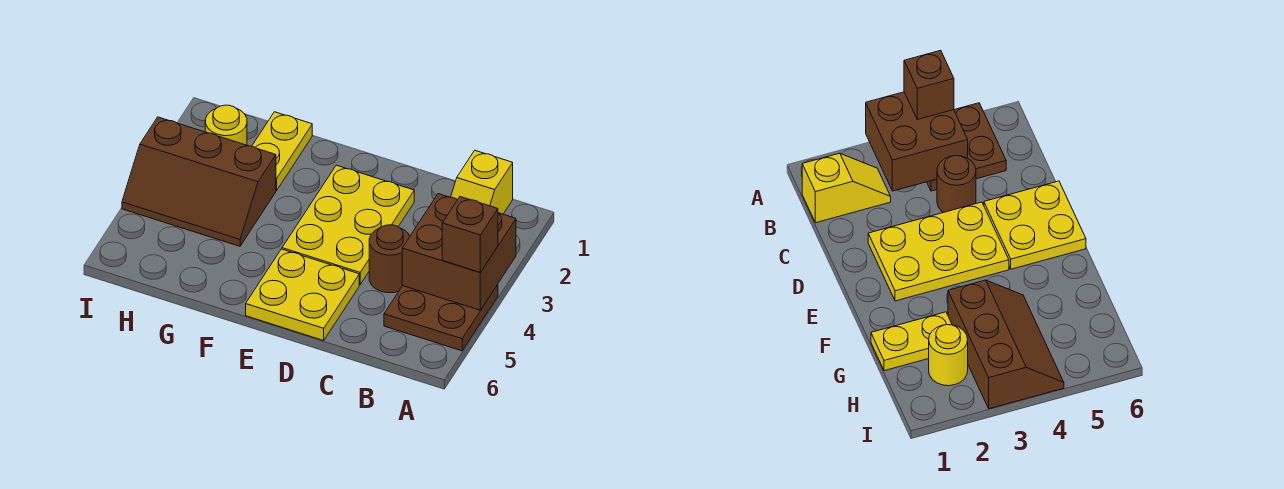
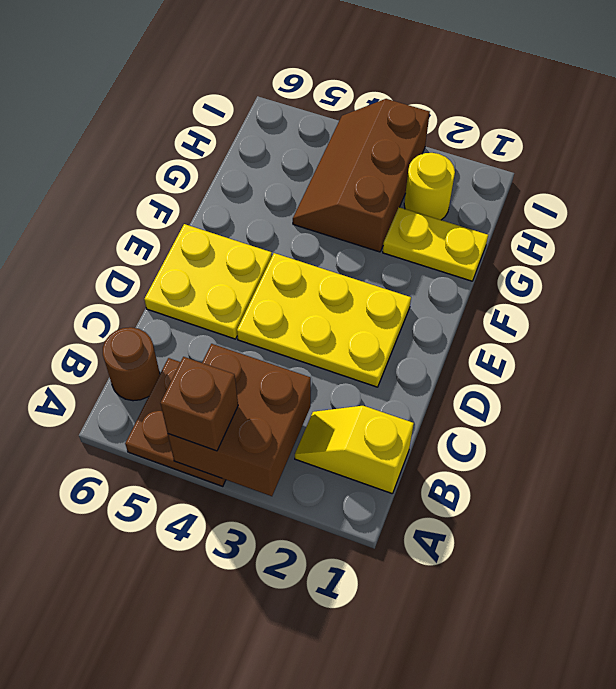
brown 1x1 round brick [369,225,410,293] -> brown 1x1 round brick moved to [103,327,160,401]

